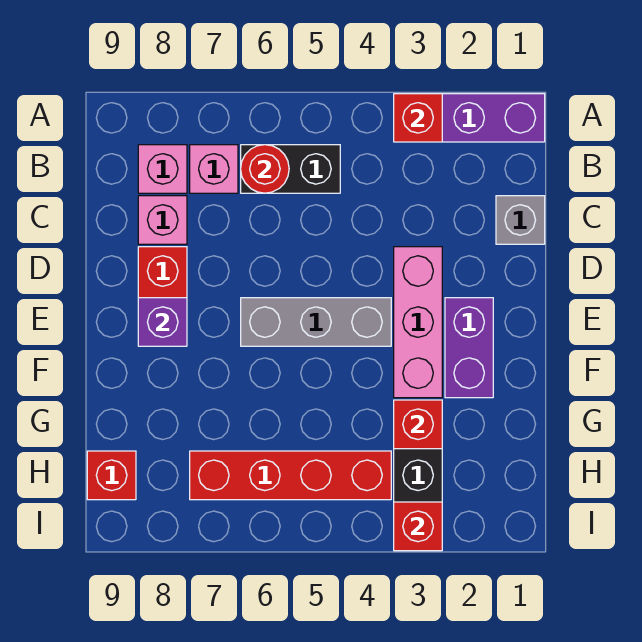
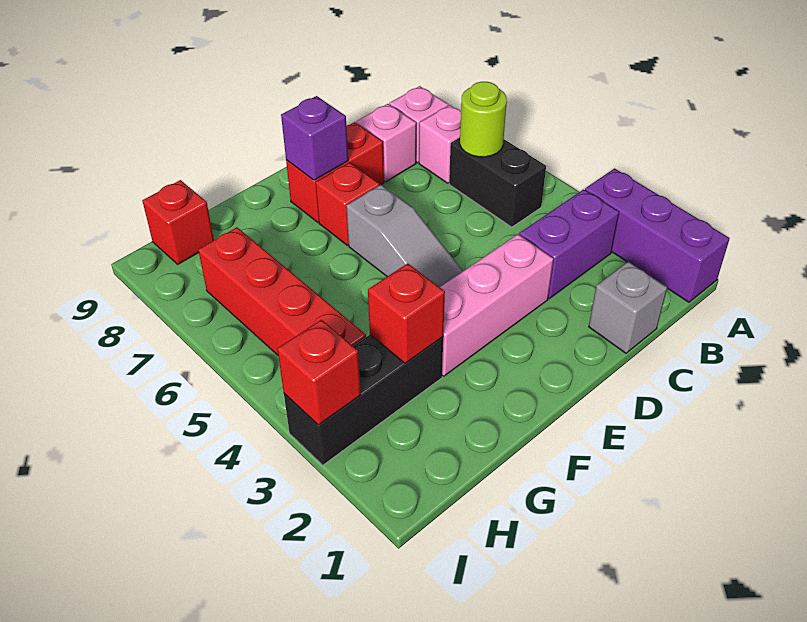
red 1x1 brick [394,94,442,142] -> red 1x1 brick moved to [316,163,379,245]
red 1x1 round brick [241,145,289,193] -> lime 1x1 round brick [460,82,507,157]
purple 1x2 brick [445,298,493,398] -> purple 1x2 brick moved to [519,189,619,299]
grey 1x3 brick [241,298,391,346] -> grey 1x3 slope [346,185,463,287]

